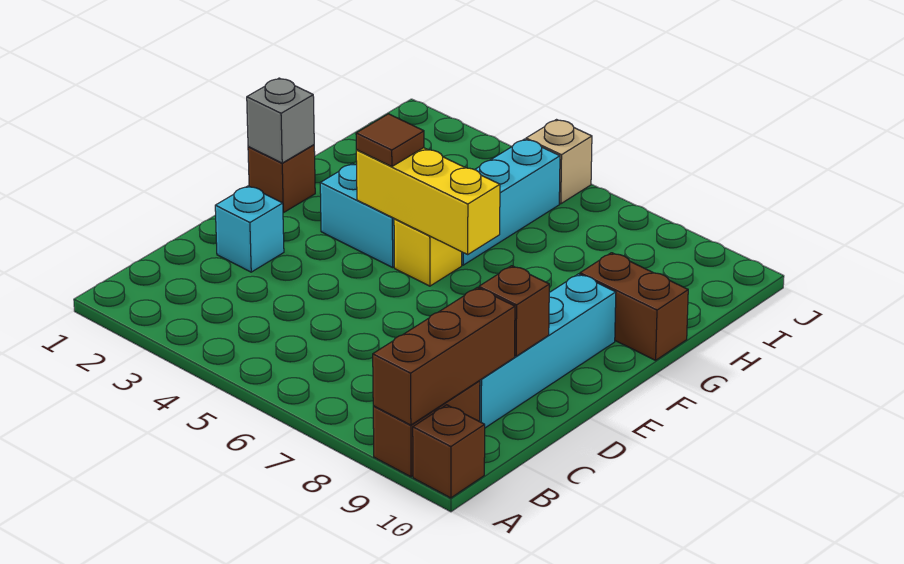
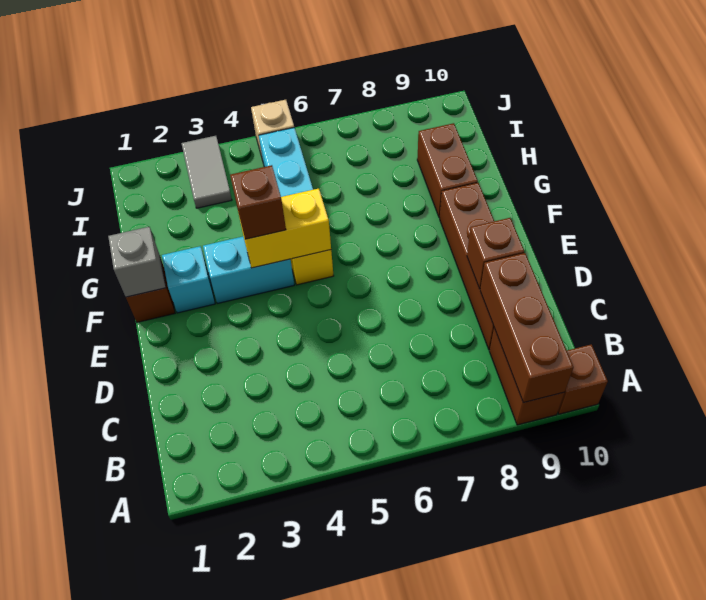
cyan 1x4 brick [480,274,616,428] -> brown 1x4 brick [440,183,494,350]
cyan 1x1 brick [215,186,284,272] -> cyan 1x1 brick moved to [162,246,215,313]
yellow 1x3 brick [356,148,500,254] -> yellow 1x2 brick [239,189,331,268]
brown 1x1 tile [356,114,424,167] -> brown 1x1 brick [230,165,286,239]
brown 1x2 brick [580,253,688,360] -> brown 1x2 brick turned to [417,123,478,218]
none -> grey 1x2 tile [181,136,232,208]

